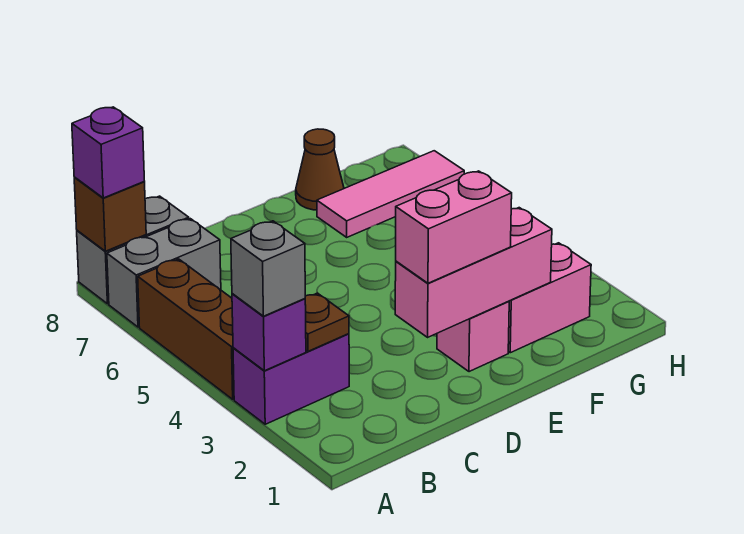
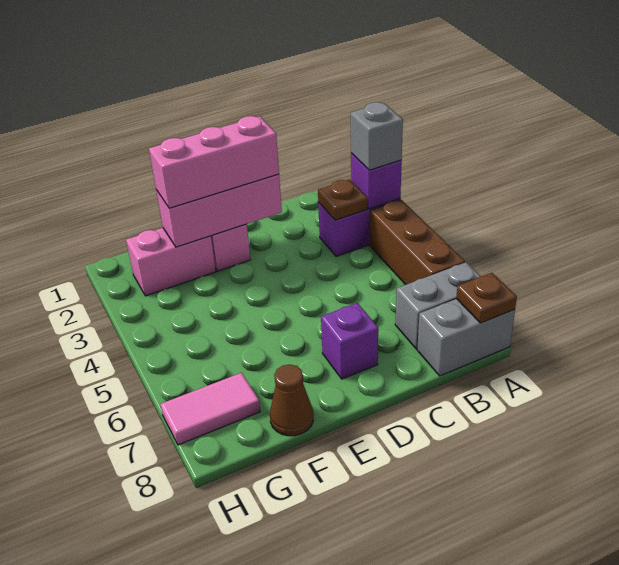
brown 1x1 brick [74,177,146,251] -> brown 1x1 plate [456,273,517,323]
purple 1x1 brick [72,107,144,198] -> purple 1x1 brick moved to [321,303,378,379]
pink 1x2 brick [396,171,512,283] -> pink 1x3 brick [149,116,279,208]
pink 1x3 tile [317,151,464,237] -> pink 1x2 tile [160,373,260,445]

